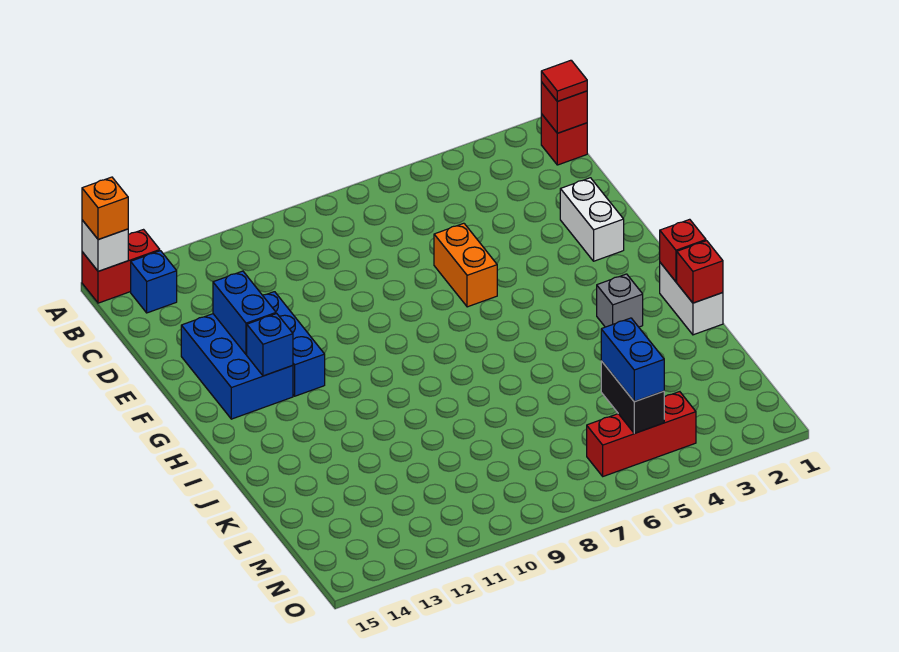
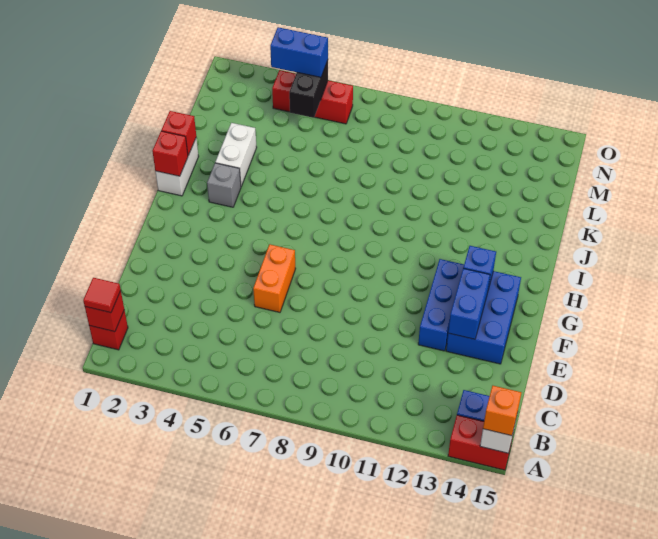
white 1x2 brick [560,178,624,261] -> white 1x2 brick moved to [215,123,257,186]
blue 1x2 brick [601,318,664,402] -> blue 1x2 brick turned to [270,27,328,77]

